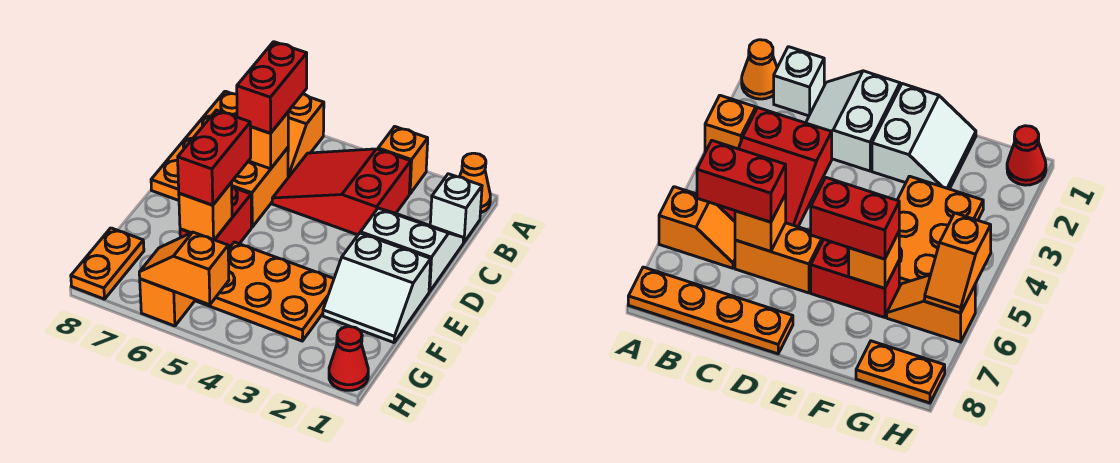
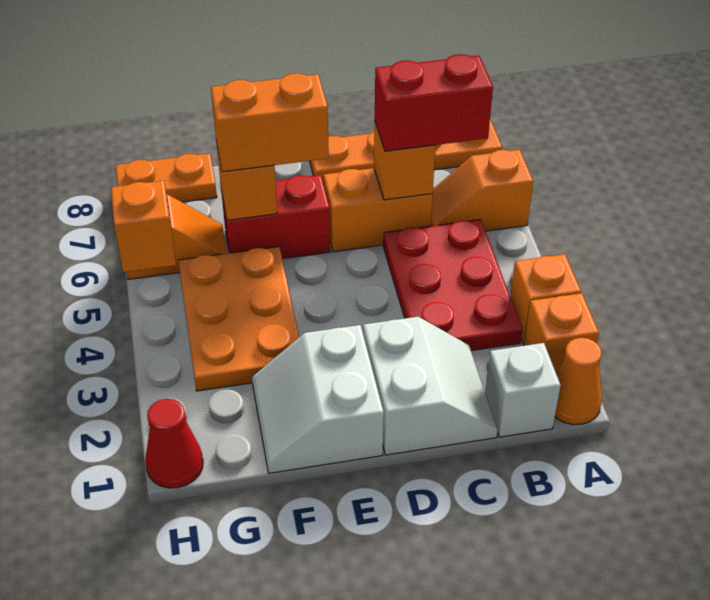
none -> orange 1x1 brick [524,293,599,373]
red 2x3 slope [272,149,411,235] -> red 2x3 plate [383,220,523,351]
red 1x2 brick [178,110,251,205] -> orange 1x2 brick [211,73,329,172]

